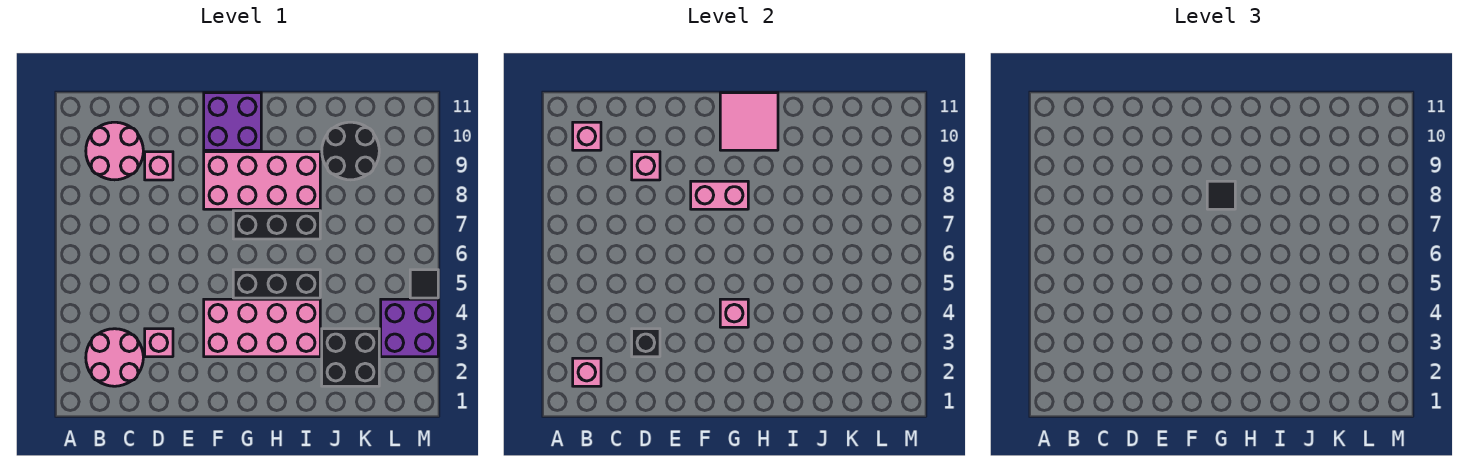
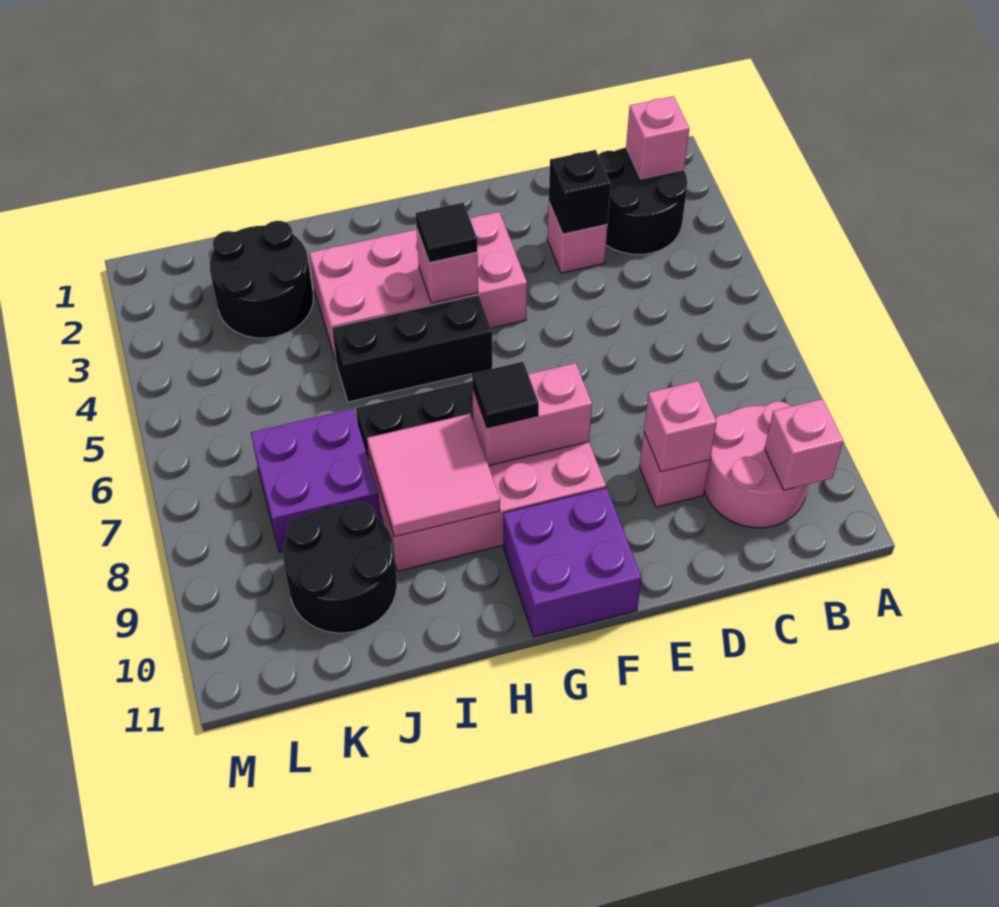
pink 2x2 round brick [86,329,143,386] -> black 2x2 round brick [598,148,687,255]
pink 2x2 tile [720,93,778,150] -> pink 2x2 tile moved to [367,414,500,537]
black 2x2 brick [322,329,379,386] -> black 2x2 round brick [210,221,313,338]
purple 2x2 brick [381,299,438,357] -> purple 2x2 brick moved to [251,409,381,552]
black 1x1 tile [410,270,438,298] -> black 1x1 tile moved to [416,203,477,263]

